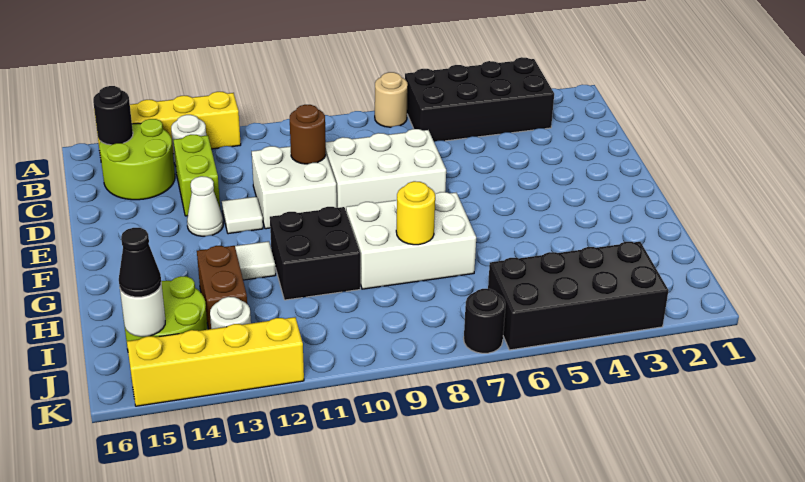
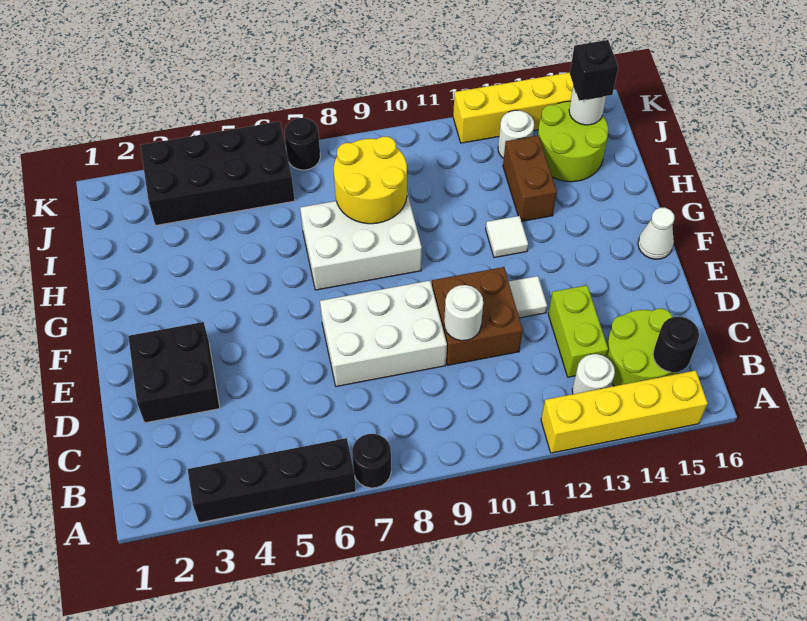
black 2x4 brick [405,57,554,142] -> black 1x4 brick [188,438,356,523]
tan 1x1 round brick [375,72,408,127] -> black 1x1 round brick [352,434,391,488]
white 2x2 brick [252,146,337,229] -> brown 2x2 brick [432,267,523,365]
brown 1x1 round brick [290,105,326,164] -> white 1x1 round brick [444,285,483,341]
white 1x1 cone [187,176,223,236] -> white 1x1 cone moved to [638,208,674,259]
black 2x2 brick [270,207,360,300] -> black 2x2 brick moved to [128,322,220,423]
yellow 1x1 round brick [396,181,435,245] -> yellow 2x2 round brick [334,137,407,224]
black 1x1 cone [119,228,161,297] -> black 1x1 brick [570,40,618,101]

